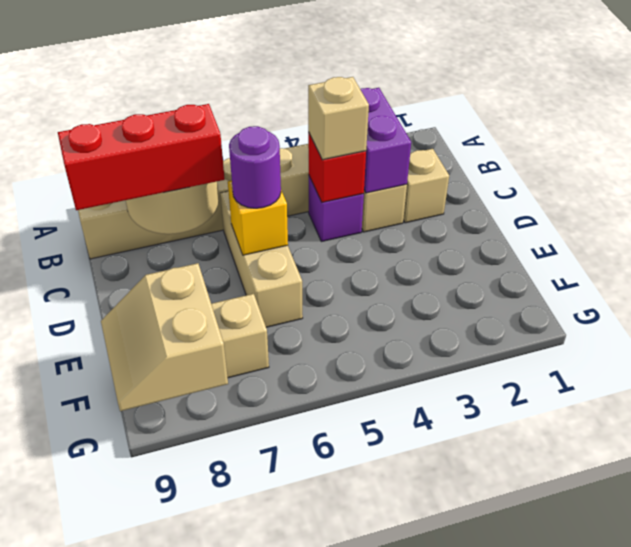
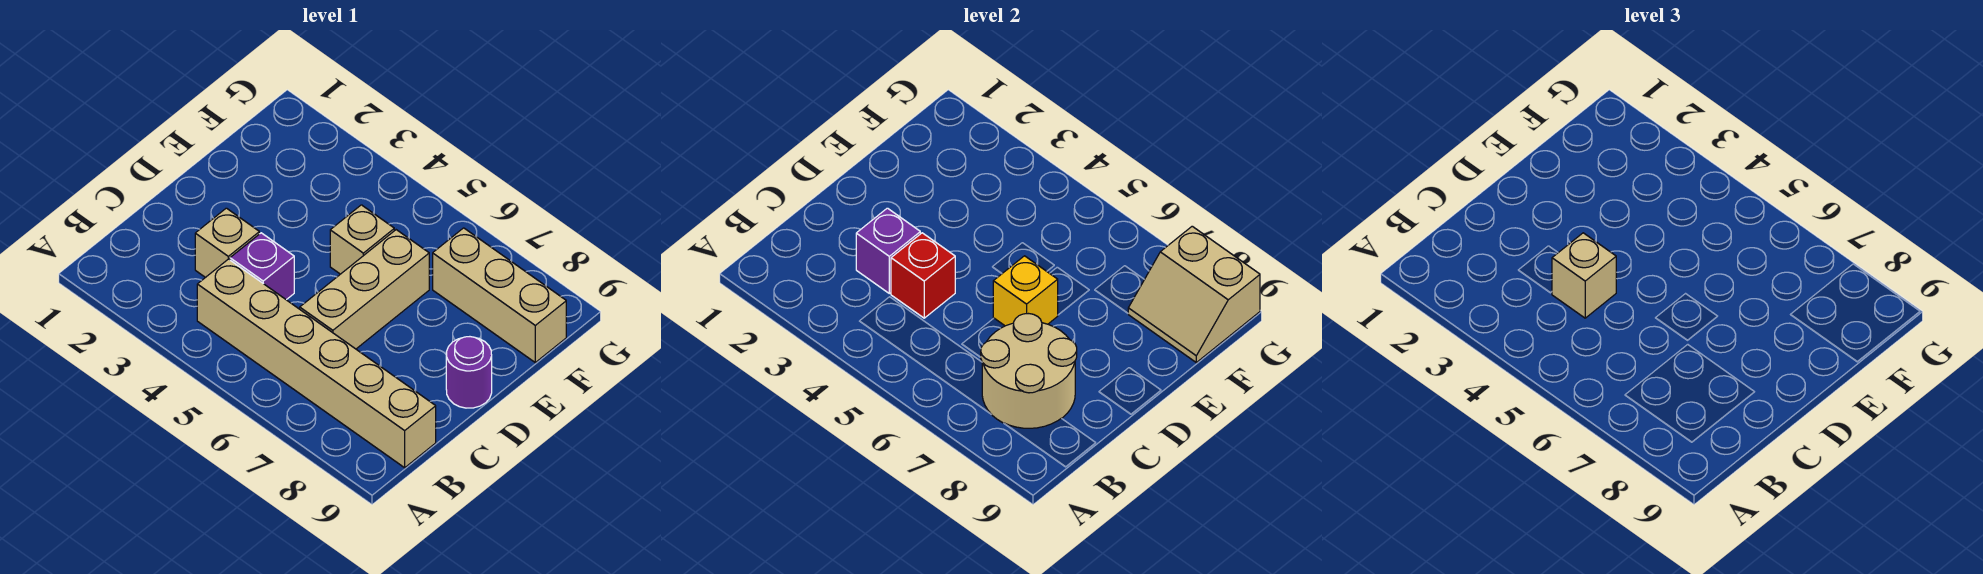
purple 1x2 brick [360,88,411,193] -> purple 1x1 brick [856,208,920,293]
tan 1x1 brick [403,149,449,223] -> tan 1x1 brick moved to [330,205,394,274]
red 1x3 brick [58,104,225,210] -> none
purple 1x1 round brick [229,126,281,208] -> purple 1x1 round brick moved to [446,337,492,408]
tan 2x2 slope [101,263,228,411] -> tan 2x2 slope turned to [1128,226,1260,362]

